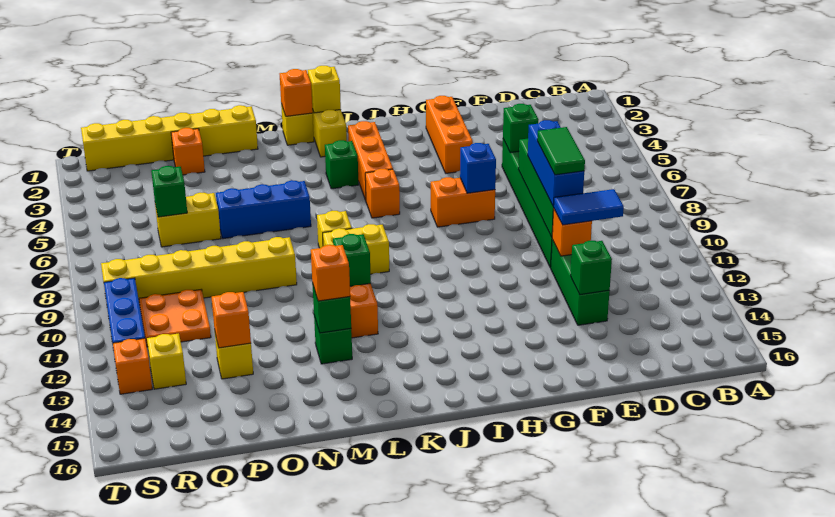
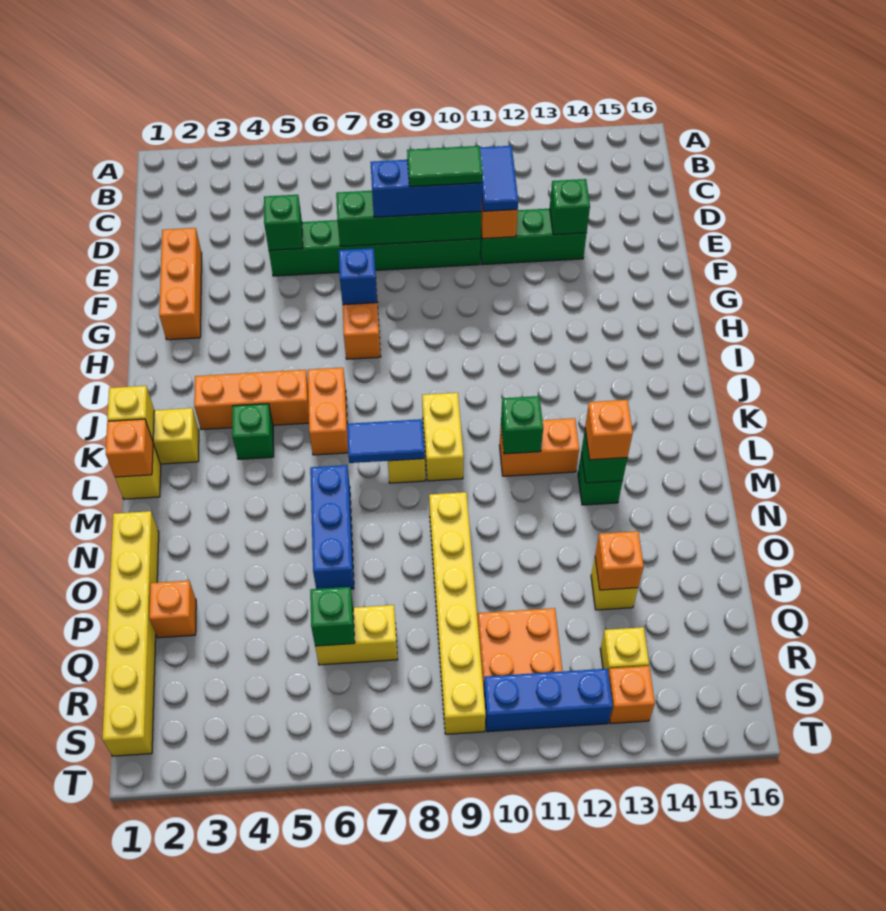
orange 1x3 brick [426,96,473,173] -> orange 1x3 brick turned to [159,228,202,340]
orange 1x1 brick [365,169,400,218] -> orange 1x2 brick [308,368,348,455]
none -> blue 1x2 tile [347,419,425,463]
yellow 1x2 brick [155,193,221,247] -> yellow 1x2 brick turned to [315,605,398,665]

